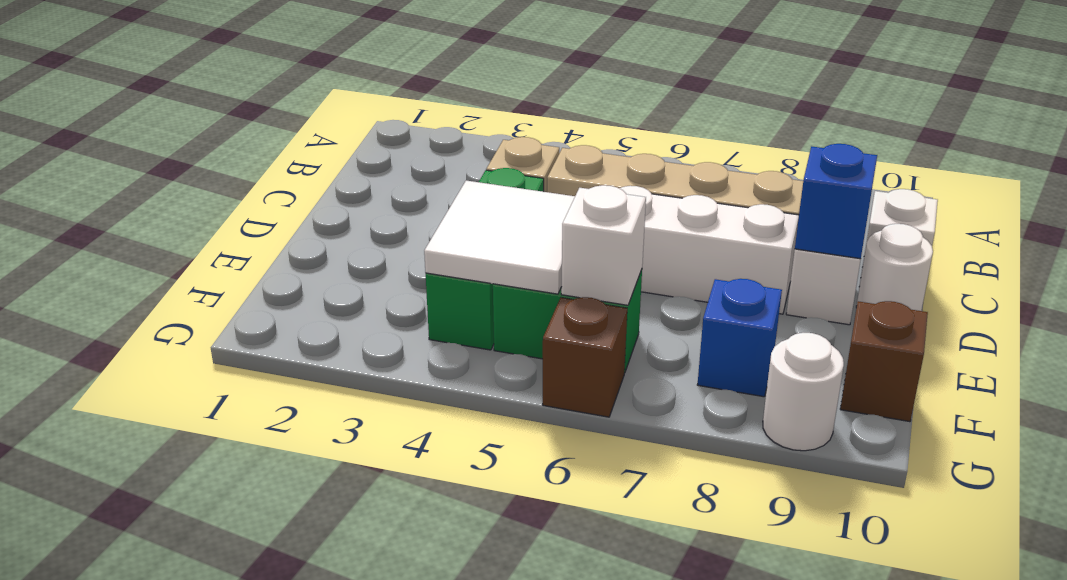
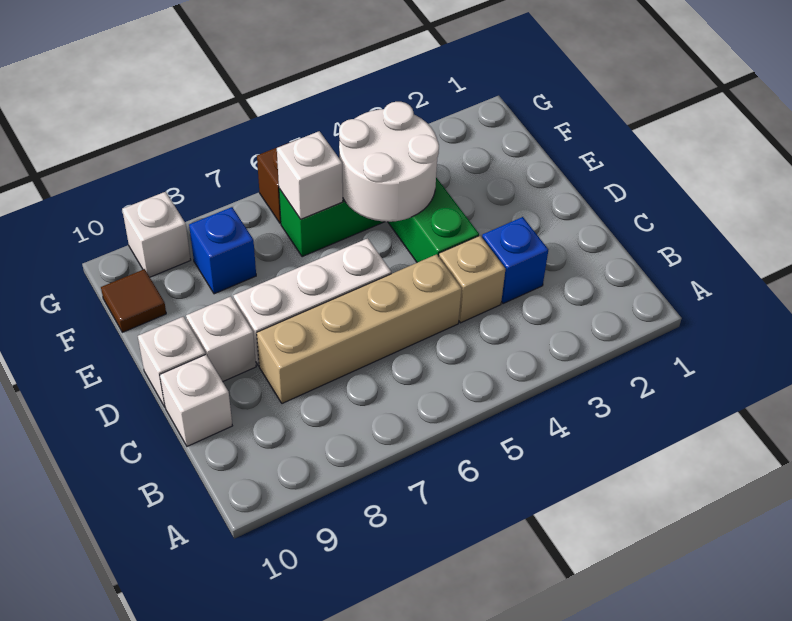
blue 1x1 brick [795,144,877,259] -> blue 1x1 brick moved to [482,217,548,304]
white 1x1 round brick [856,224,933,311] -> white 1x1 brick [138,316,205,407]
white 2x2 tile [424,181,575,294] -> white 2x2 round brick [339,102,439,222]
brown 1x1 brick [840,301,928,422] -> brown 1x1 tile [101,269,166,332]
white 1x1 round brick [763,333,844,451] -> white 1x1 brick [122,192,191,277]

